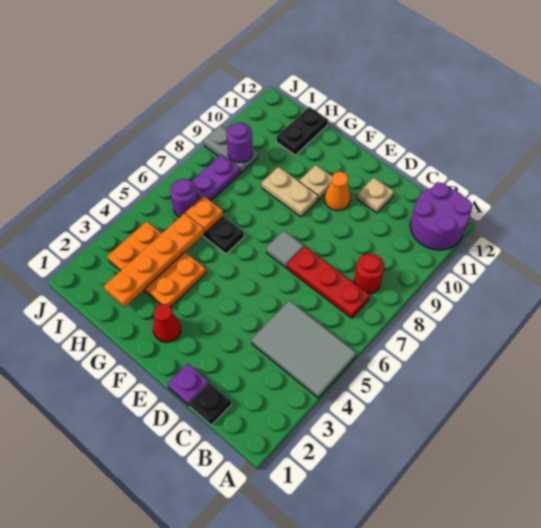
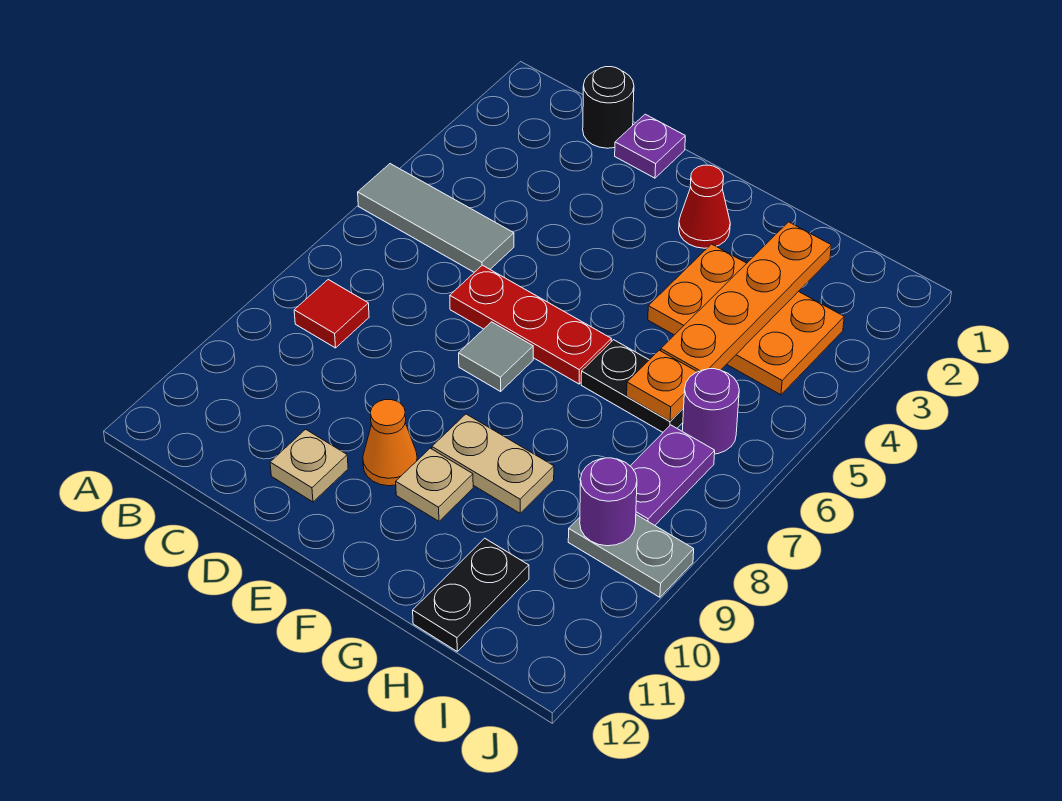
grey 2x3 tile [252,300,356,398] -> grey 1x3 tile [358,164,514,272]
purple 2x2 round brick [410,183,472,250] -> none
red 1x3 plate [287,247,370,318] -> red 1x3 plate moved to [450,265,611,384]
red 1x1 round brick [354,254,385,294] -> red 1x1 tile [294,280,369,348]
black 1x1 plate [189,382,231,425] -> black 1x1 round brick [583,67,634,148]

